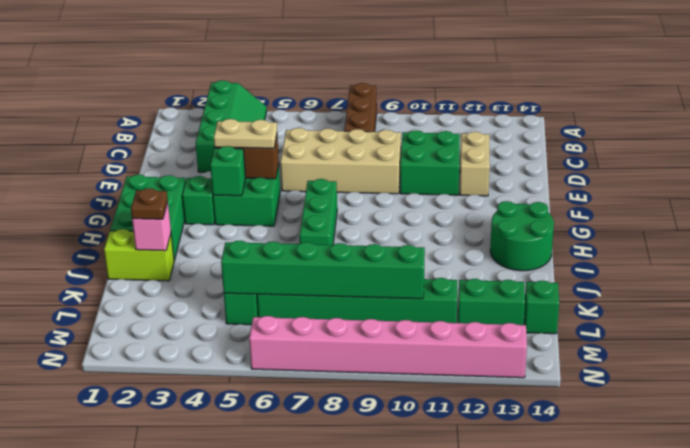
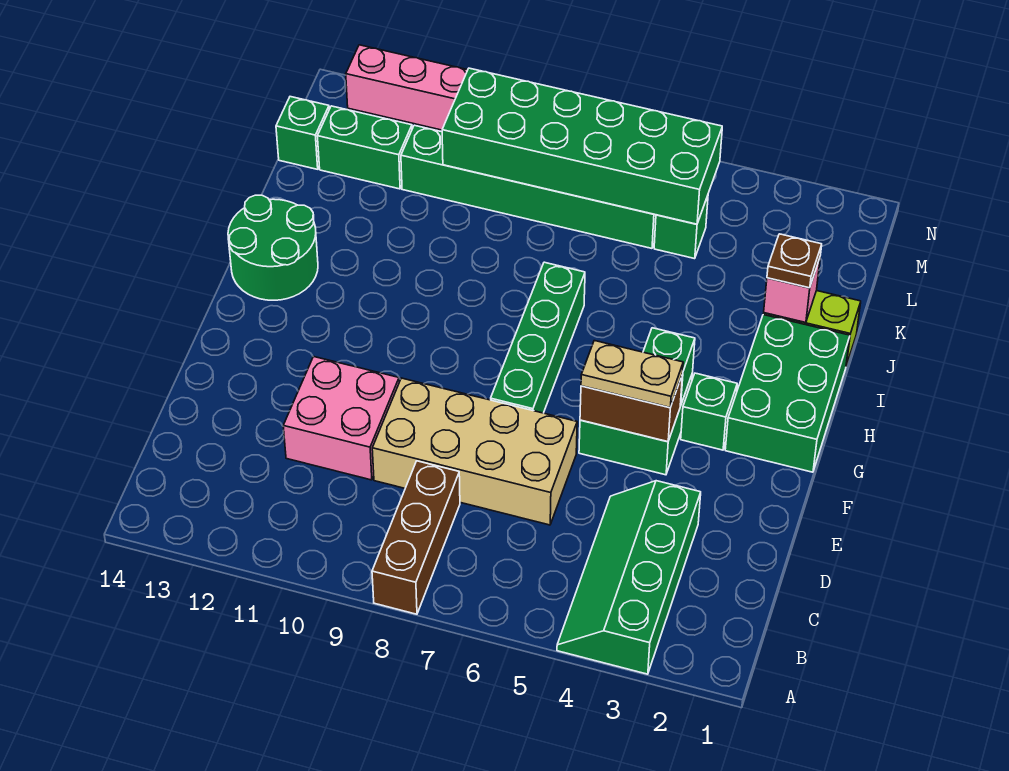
green 2x2 brick [400,130,460,195] -> pink 2x2 brick [283,357,399,480]
tan 1x2 brick [460,132,490,196] -> none
green 1x3 brick [300,179,337,245] -> green 1x4 brick [491,262,585,413]
green 1x6 brick [221,241,425,299] -> green 2x6 brick [442,68,722,224]

